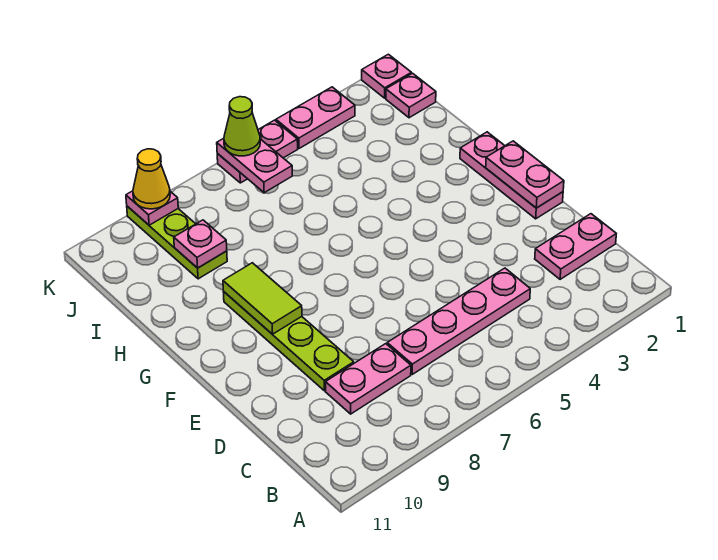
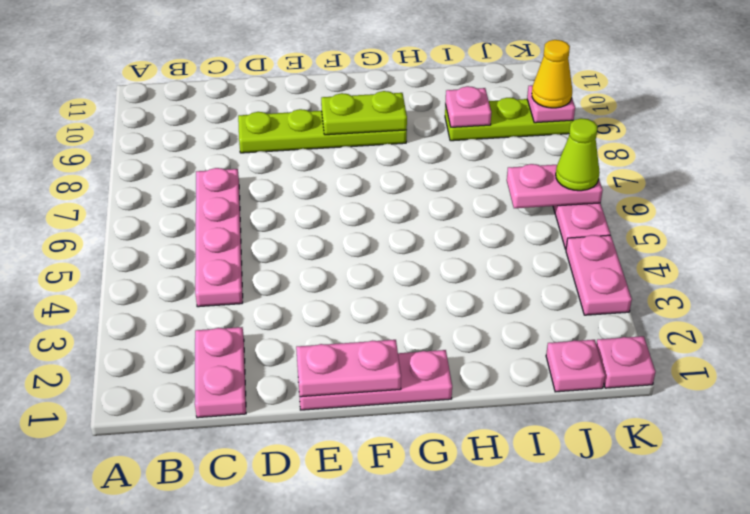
pink 1x2 plate [326,344,411,414] -> none
lime 1x2 tile [223,263,302,334] -> lime 1x2 plate [321,91,407,135]

